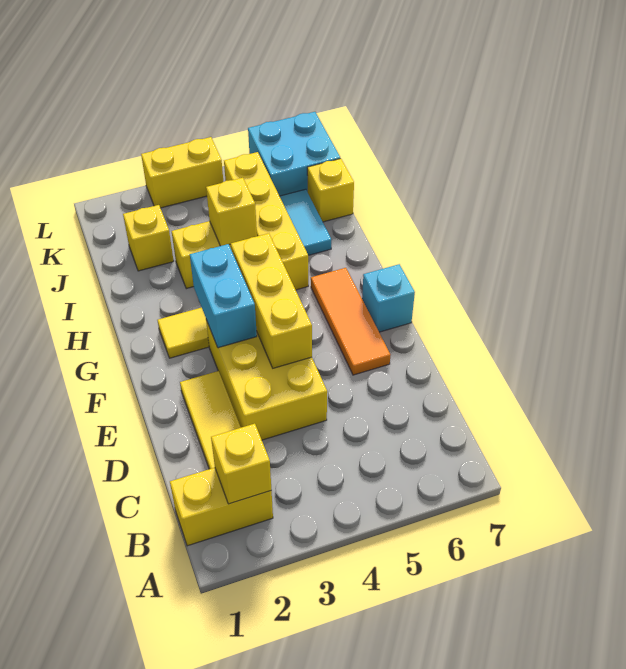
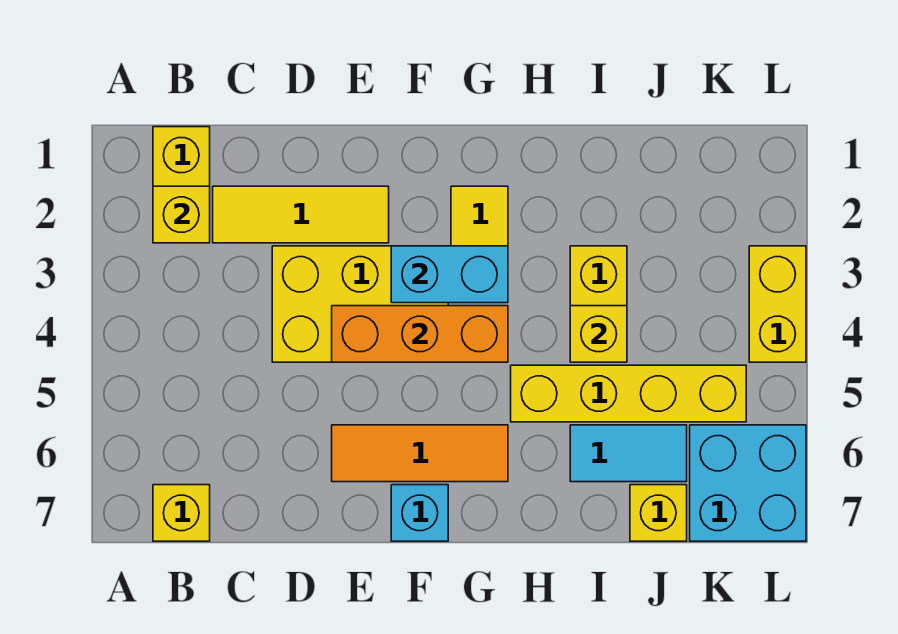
yellow 1x3 brick [230,233,312,368] -> orange 1x3 brick [332,306,508,362]
yellow 1x1 brick [123,205,174,271] -> yellow 1x1 brick moved to [153,485,210,541]

